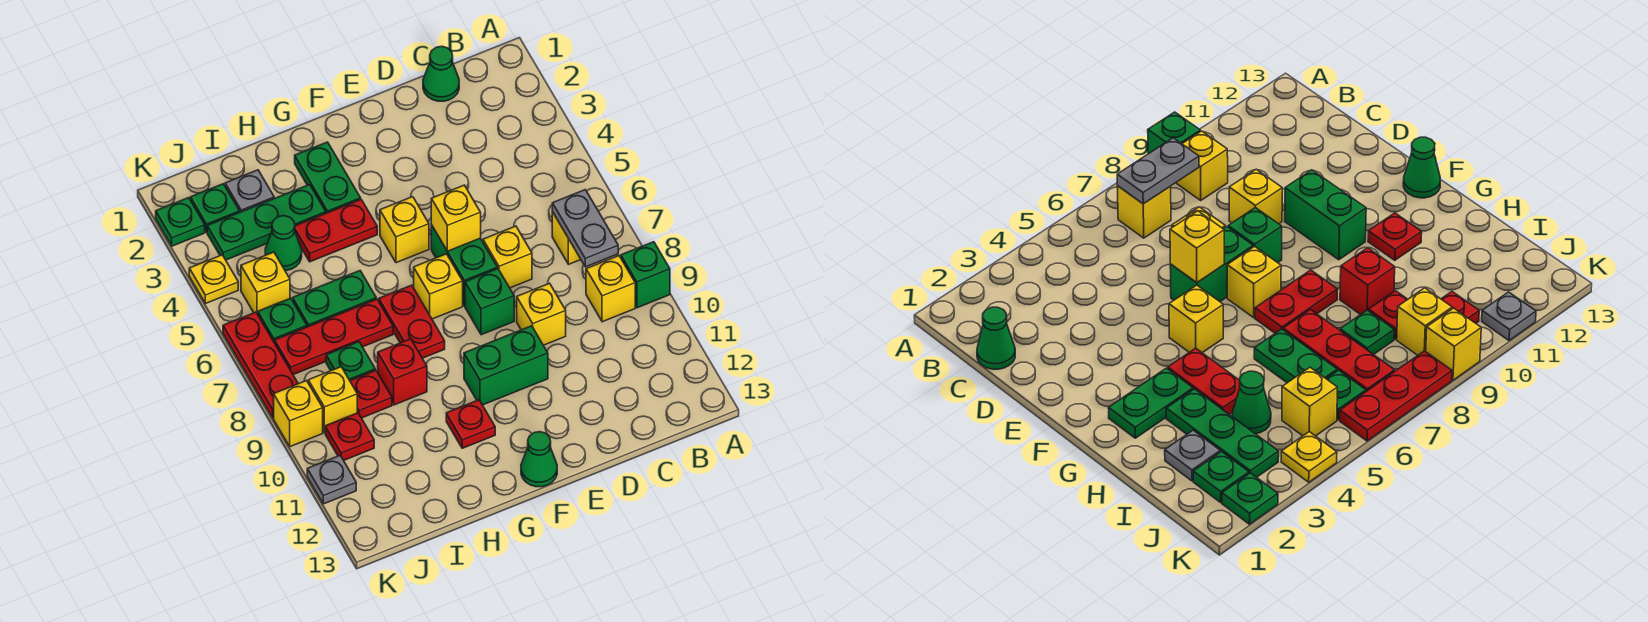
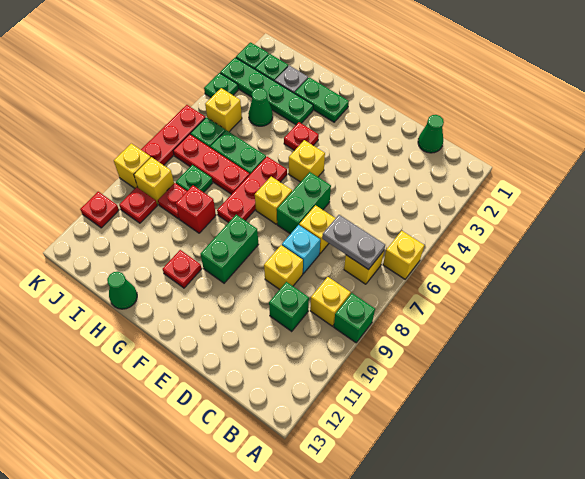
grey 1x2 plate [552,190,618,267] -> grey 1x2 plate turned to [322,215,385,270]
none -> cyan 1x1 brick [282,225,320,274]
yellow 1x1 brick [431,185,481,251] -> yellow 1x1 brick moved to [383,231,424,279]
green 1x1 brick [465,269,514,335] -> green 1x1 brick moved to [269,282,309,331]
green 1x2 brick [464,326,548,405] -> green 1x2 brick turned to [200,215,258,283]
green 1x1 cone [521,432,557,487] -> green 1x1 cone moved to [107,272,137,309]
green 1x2 plate [295,142,361,213] -> green 1x2 plate turned to [295,77,349,122]
red 1x2 plate [295,200,377,262] -> red 1x1 plate [284,122,319,151]
red 1x2 plate [379,285,445,358] -> red 1x3 plate [217,157,287,223]
green 1x3 plate [207,185,326,260] -> green 1x4 plate [220,58,313,125]
yellow 1x1 plate [189,255,238,304] -> green 1x1 plate [204,73,238,97]
grey 1x1 plate [307,456,356,504] -> red 1x1 plate [80,192,119,228]

